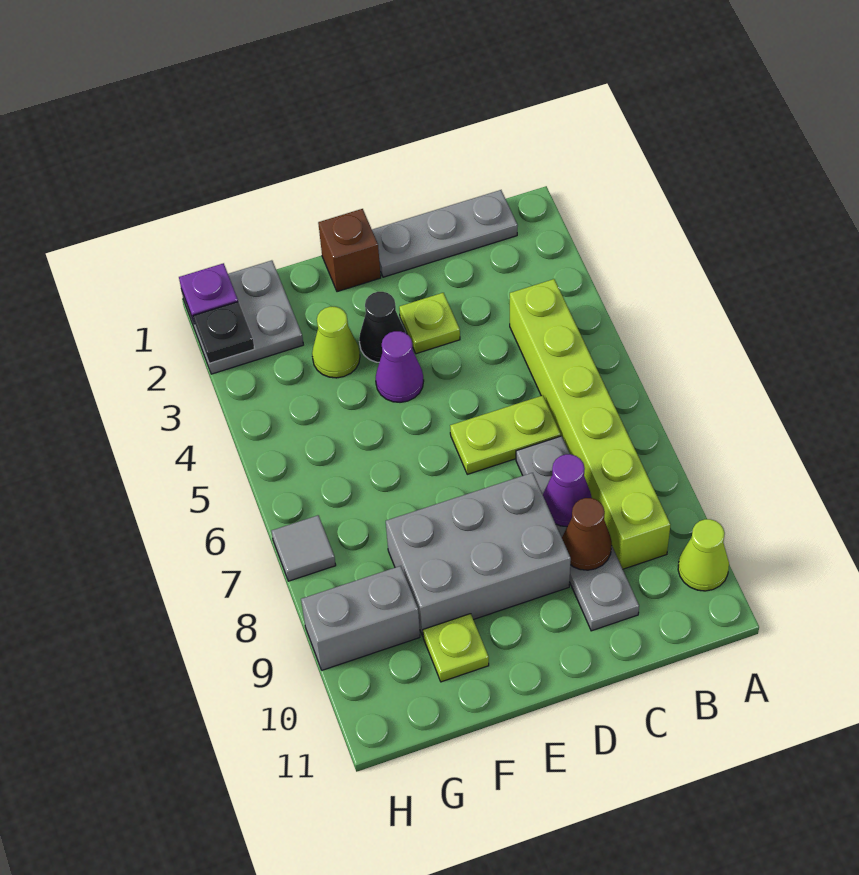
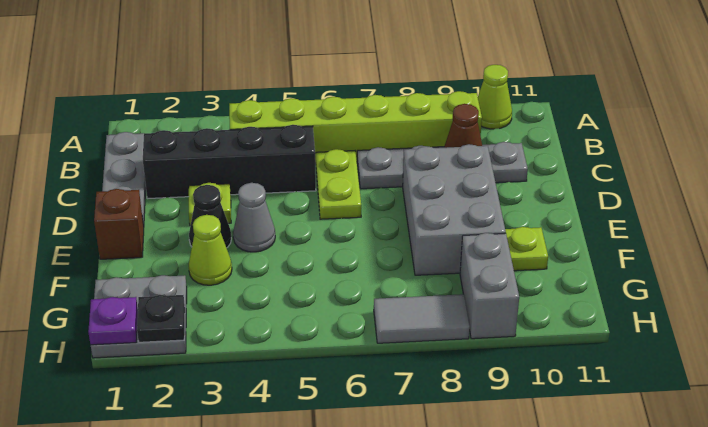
none -> black 1x4 brick [143,125,316,199]
purple 1x1 cone [543,454,592,527] -> none
purple 1x1 cone [376,331,424,402] -> grey 1x1 cone [233,183,275,252]
grey 1x1 tile [272,515,336,581] -> grey 1x2 tile [374,294,470,343]

